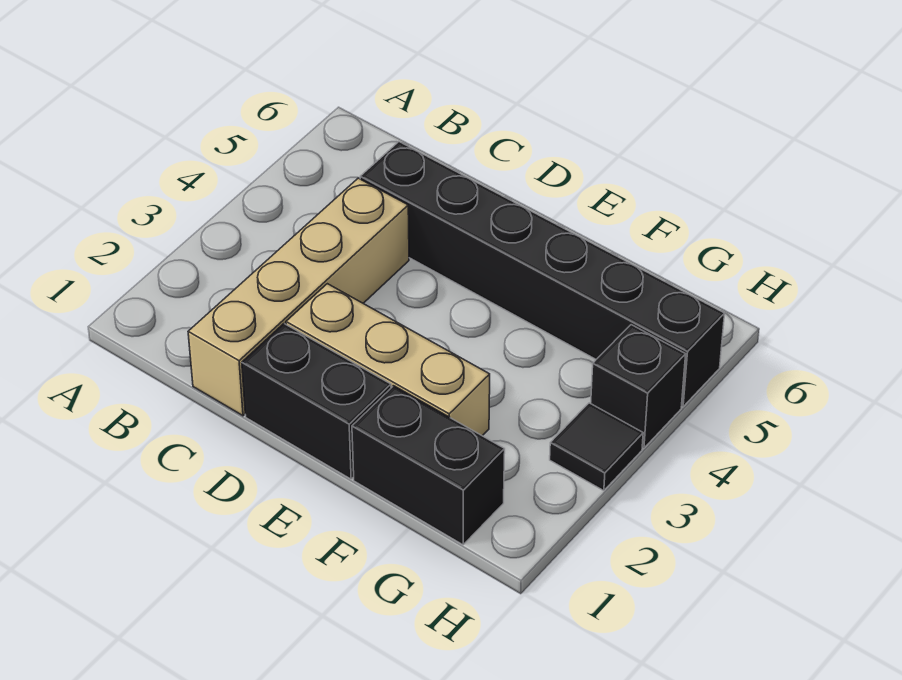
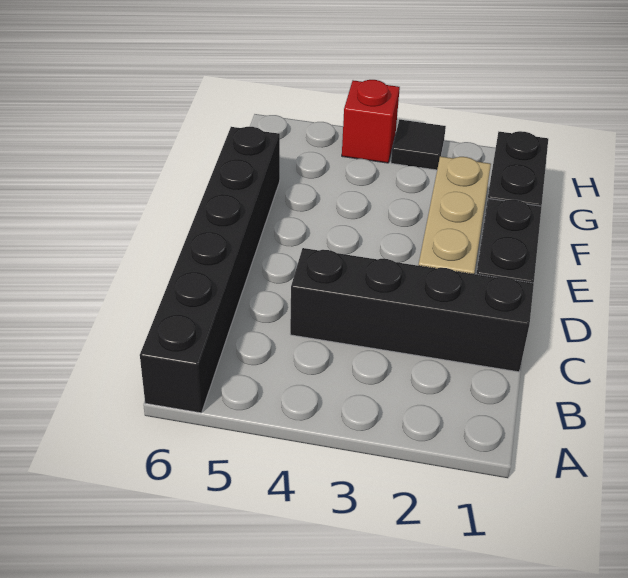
tan 1x4 brick [188,178,409,416] -> black 1x4 brick [290,248,534,372]
black 1x6 brick [360,142,725,407] -> black 1x6 brick moved to [140,127,280,413]
black 1x1 brick [591,325,686,448] -> red 1x1 brick [342,80,400,163]

